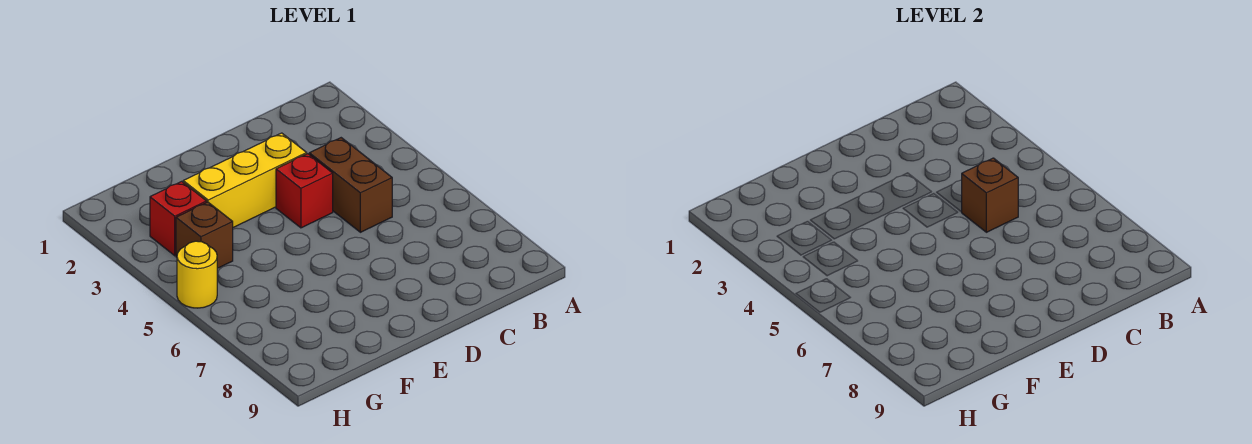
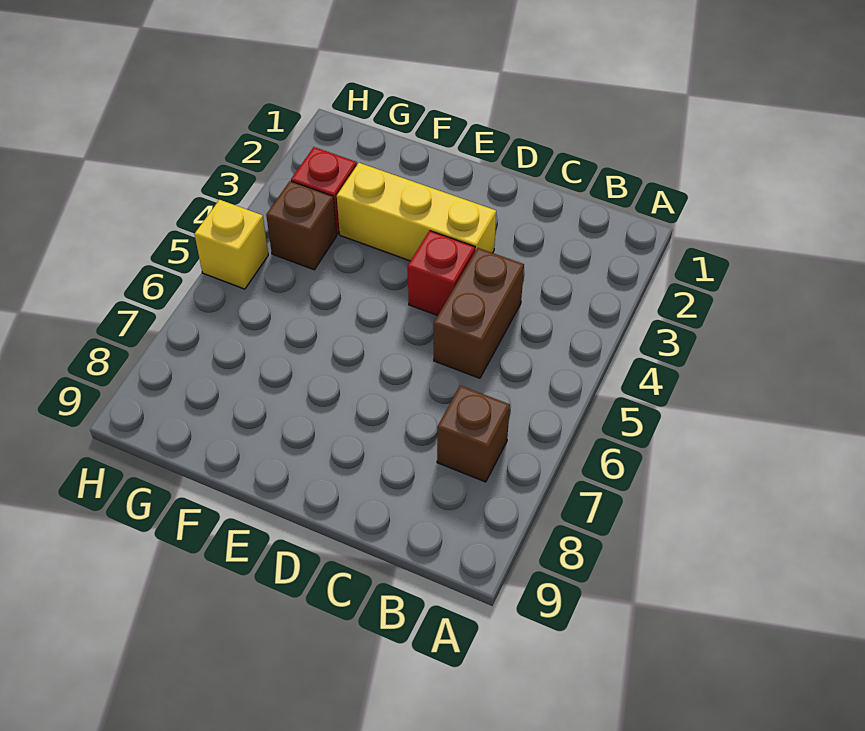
brown 1x1 brick [962,158,1018,232] -> brown 1x1 brick moved to [437,386,510,482]
yellow 1x1 round brick [177,241,217,308] -> yellow 1x1 brick [195,200,268,289]

